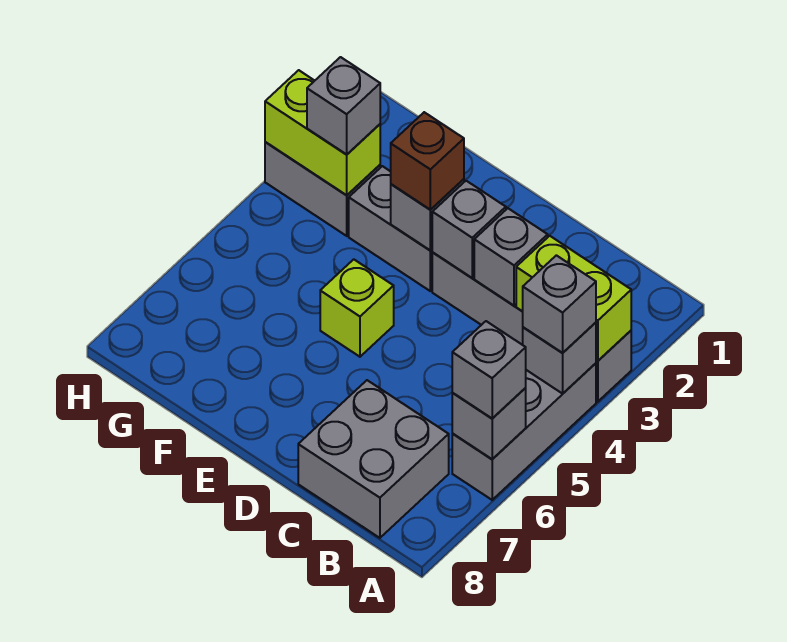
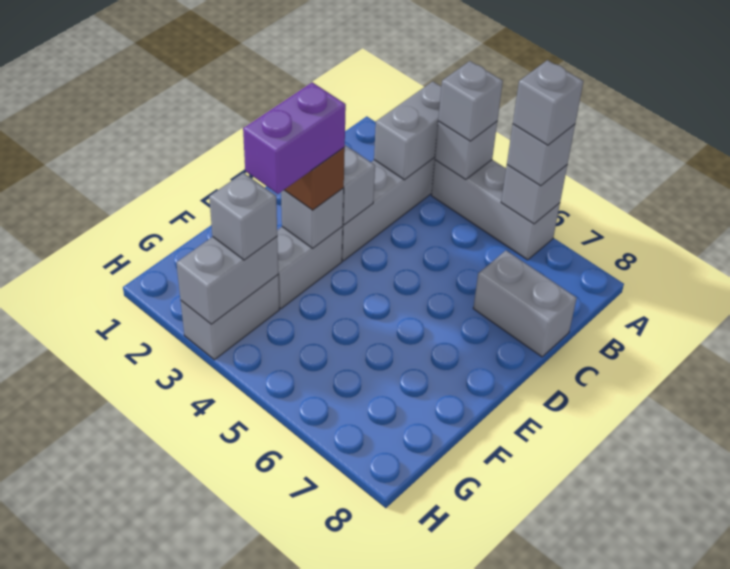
lime 1x2 brick [516,236,631,361] -> grey 1x2 brick [374,81,441,180]
grey 2x2 brick [298,380,449,538] -> grey 1x2 brick [473,251,577,357]
grey 1x1 brick [474,208,548,306] -> grey 1x1 brick moved to [513,60,583,145]
none -> purple 1x2 brick [243,82,346,194]
lime 1x1 brick [320,259,394,357] -> none
lime 1x2 brick [265,70,380,195] -> grey 1x2 brick [176,237,278,324]

